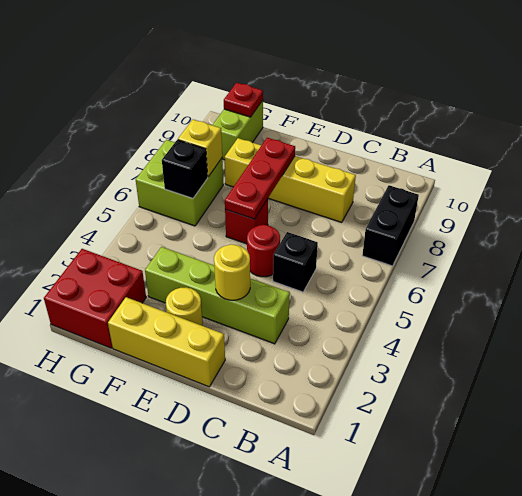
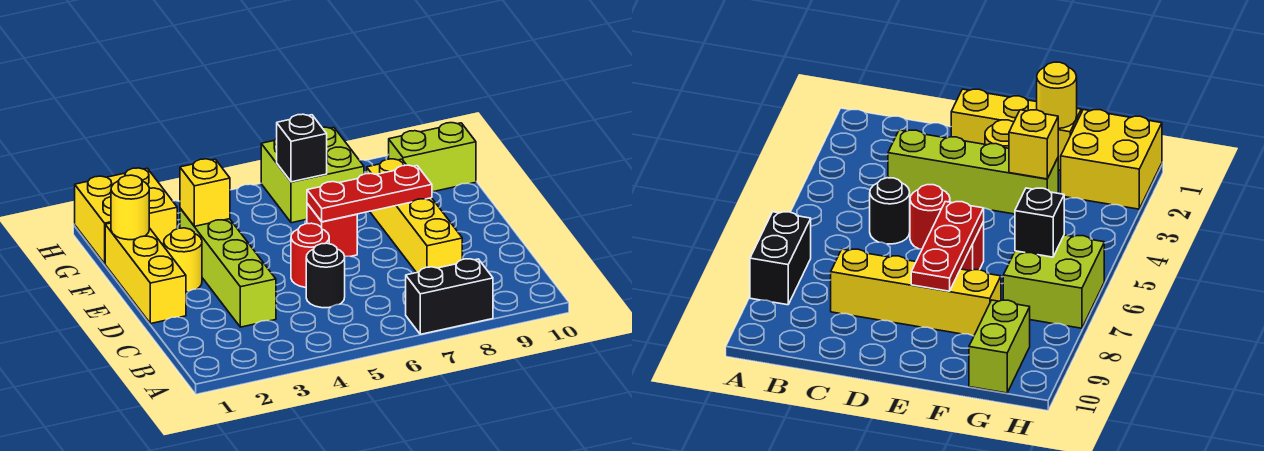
black 1x1 brick [273,232,318,292] -> black 1x1 round brick [306,243,345,308]
yellow 1x1 round brick [214,244,250,300] -> yellow 1x1 round brick moved to [111,175,149,240]
red 2x2 brick [44,249,146,348] -> yellow 2x2 brick [75,168,178,263]
yellow 1x1 brick [178,119,222,177] -> yellow 1x1 brick moved to [180,159,230,226]
red 1x1 plate [224,83,263,117] -> none

